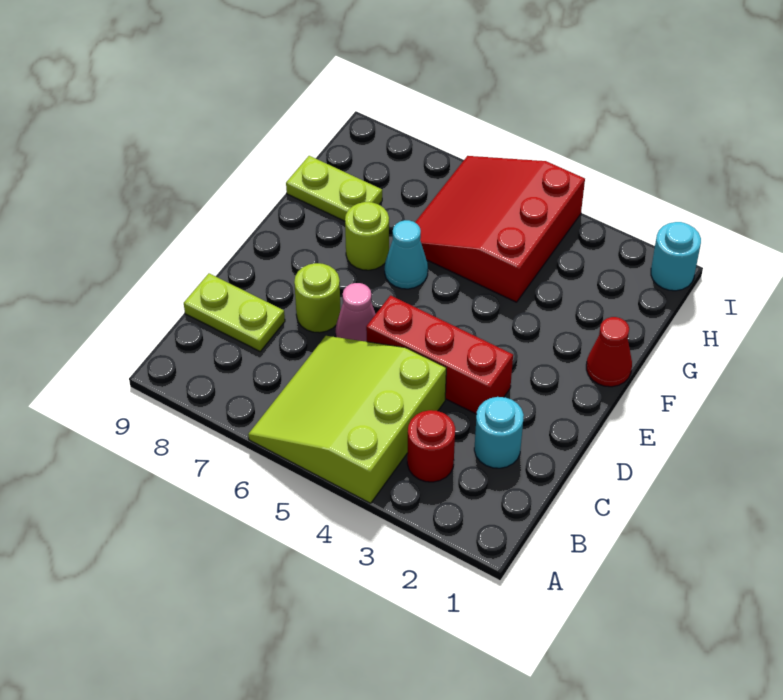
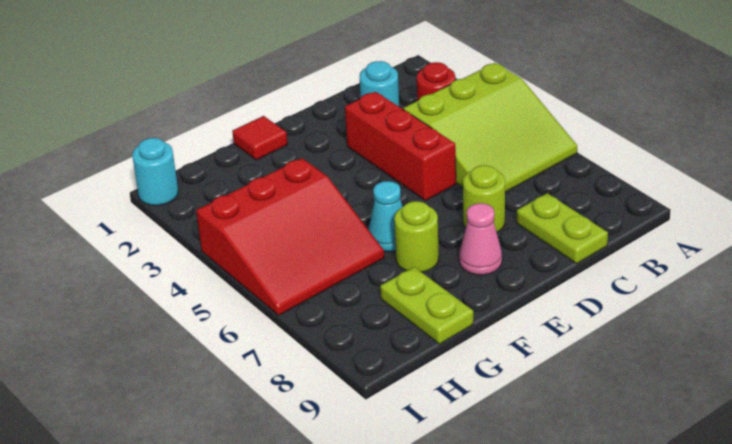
pink 1x1 cone [336,283,375,342] -> pink 1x1 cone moved to [459,203,502,275]
red 1x1 cone [586,317,632,387] -> red 1x1 tile [232,116,288,160]

